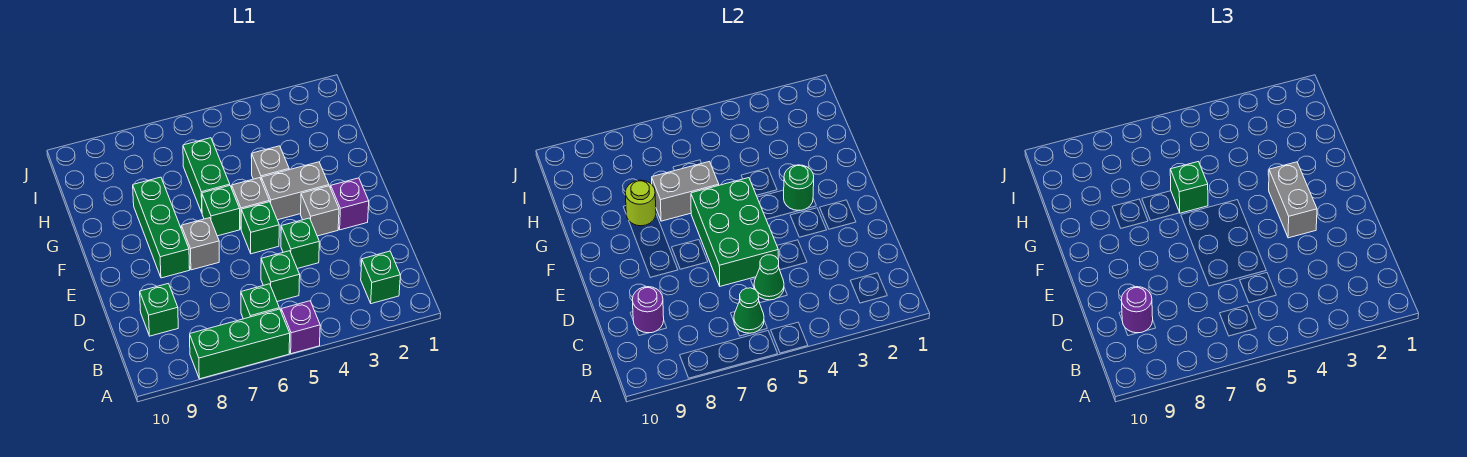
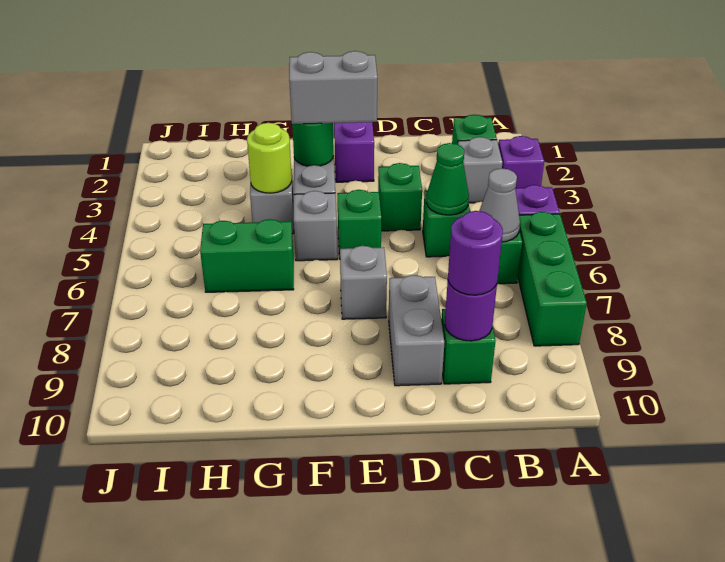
none -> purple 1x1 brick [498,136,544,188]
green 1x1 cone [734,288,764,333] -> grey 1x1 cone [479,168,520,242]
green 2x3 brick [691,178,778,286] -> none
grey 1x1 brick [301,186,339,236] -> grey 1x1 brick moved to [458,137,502,203]
green 1x3 brick [133,177,190,278] -> none
green 1x1 brick [202,186,240,236] -> none
grey 1x2 brick [652,162,719,221] -> grey 1x2 brick moved to [389,275,445,386]
green 1x1 brick [1170,162,1208,213] -> none
lime 1x1 round brick [625,180,656,226] -> lime 1x1 round brick moved to [247,123,292,193]

